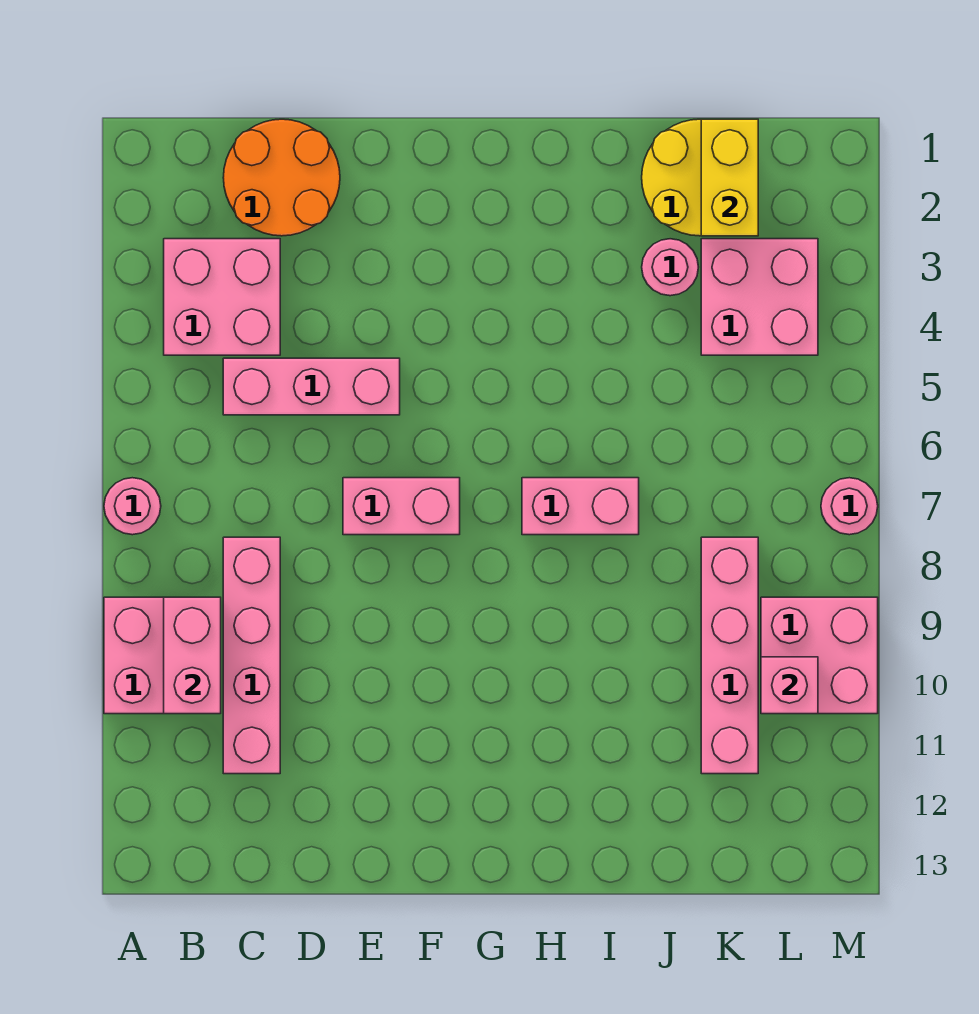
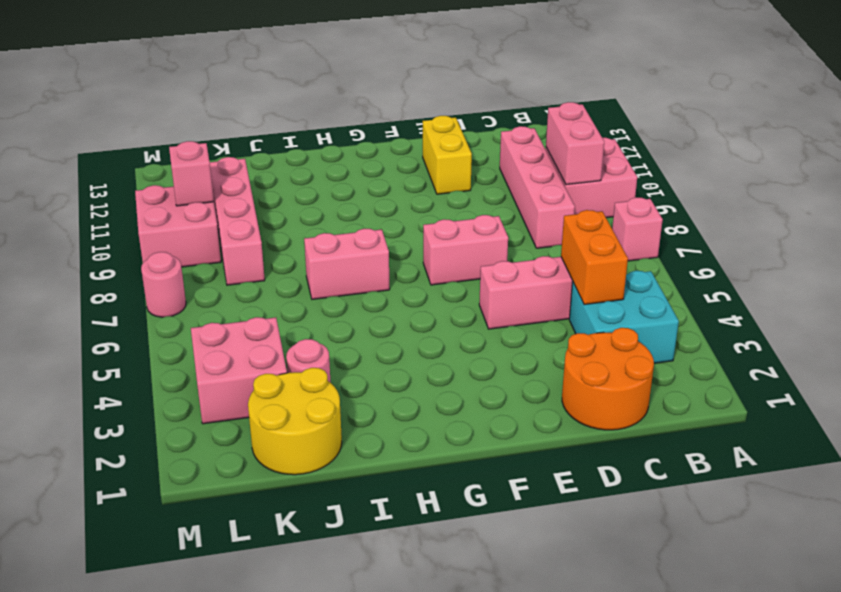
pink 1x1 round brick [104,478,161,535] -> pink 1x1 brick [612,197,663,261]
pink 2x2 brick [164,239,280,355] -> cyan 2x2 brick [569,271,679,363]
none -> orange 1x2 brick [561,210,628,305]
yellow 1x2 brick [701,119,758,236] -> yellow 1x2 brick moved to [423,116,472,194]

